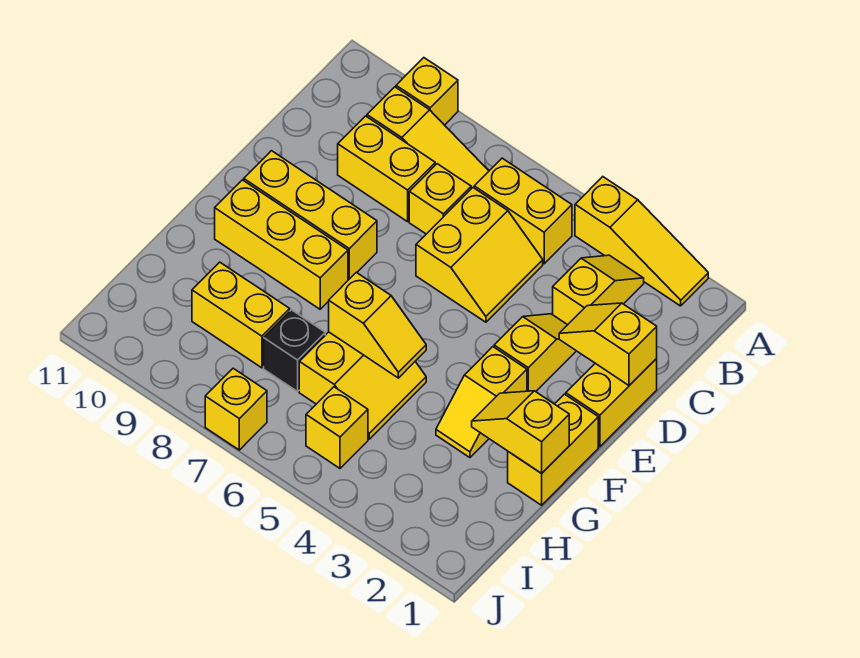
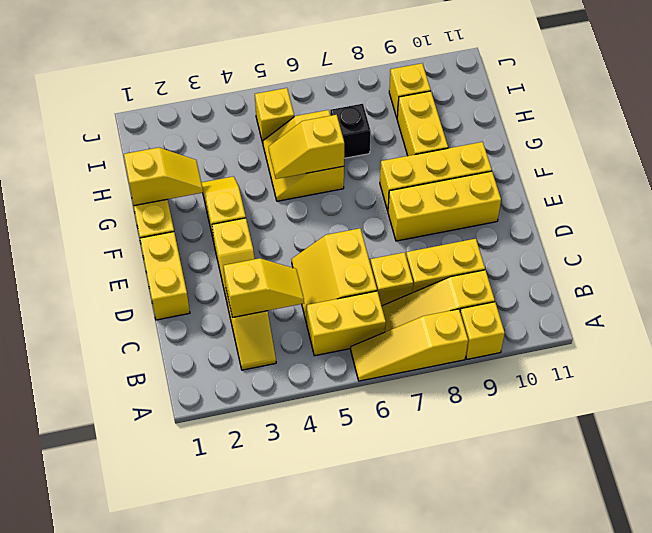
yellow 1x3 slope [575,177,708,306] -> yellow 1x3 slope moved to [351,309,468,381]
yellow 1x2 slope [559,303,657,385] -> yellow 1x2 slope moved to [224,258,304,318]
yellow 1x2 brick [192,262,290,368] -> yellow 1x2 brick turned to [397,91,448,156]
yellow 1x1 brick [205,368,267,450] -> yellow 1x1 brick moved to [389,63,431,118]

